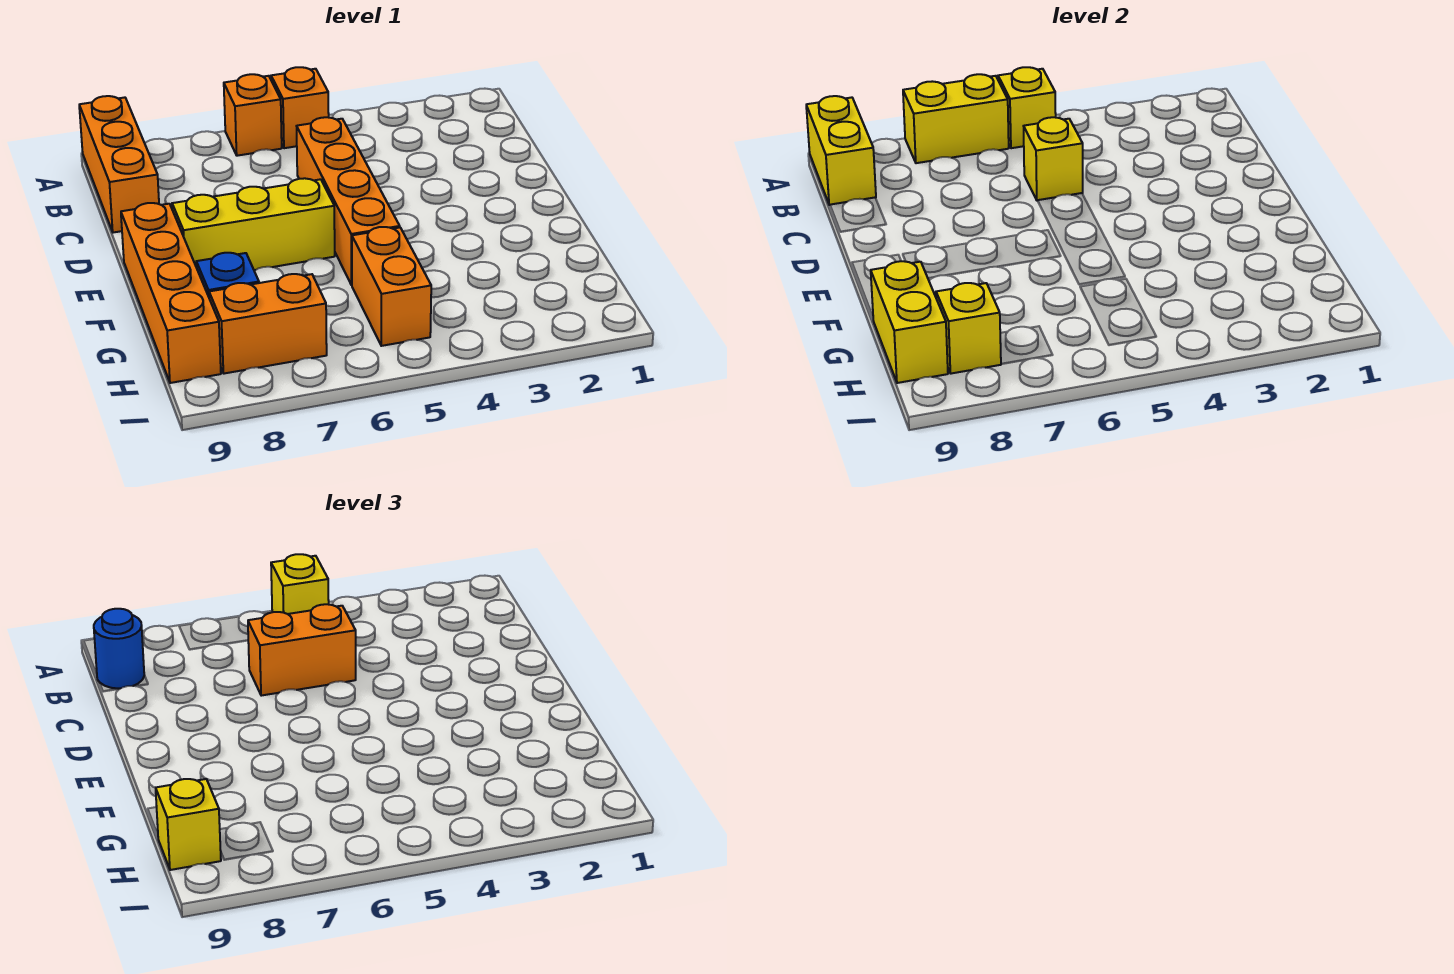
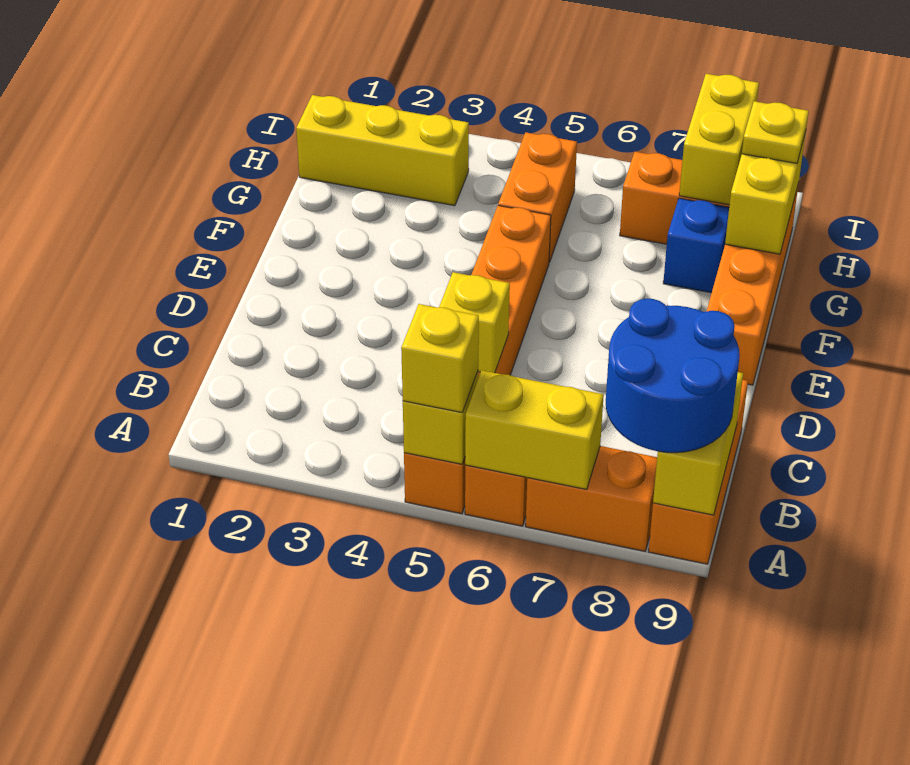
blue 1x1 round brick [94,609,144,689] -> blue 2x2 round brick [606,299,740,453]
orange 1x2 brick [248,604,356,696] -> orange 1x2 brick moved to [526,446,657,551]
yellow 1x3 brick [172,178,335,270] -> yellow 1x3 brick moved to [296,95,469,206]
yellow 1x1 brick [936,283,1001,374] -> yellow 1x2 brick [679,74,759,205]
yellow 1x1 brick [156,779,221,870] -> yellow 1x1 plate [742,101,809,163]

